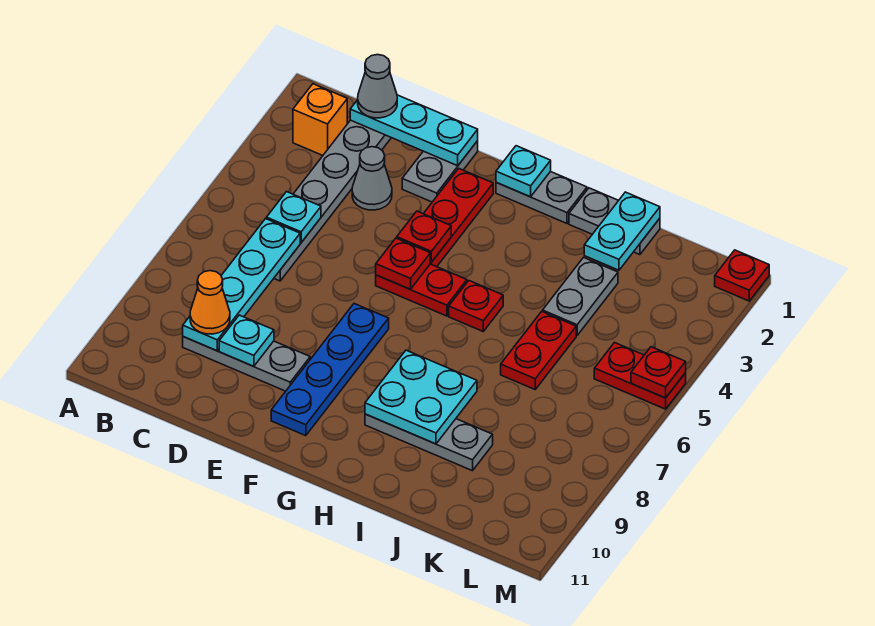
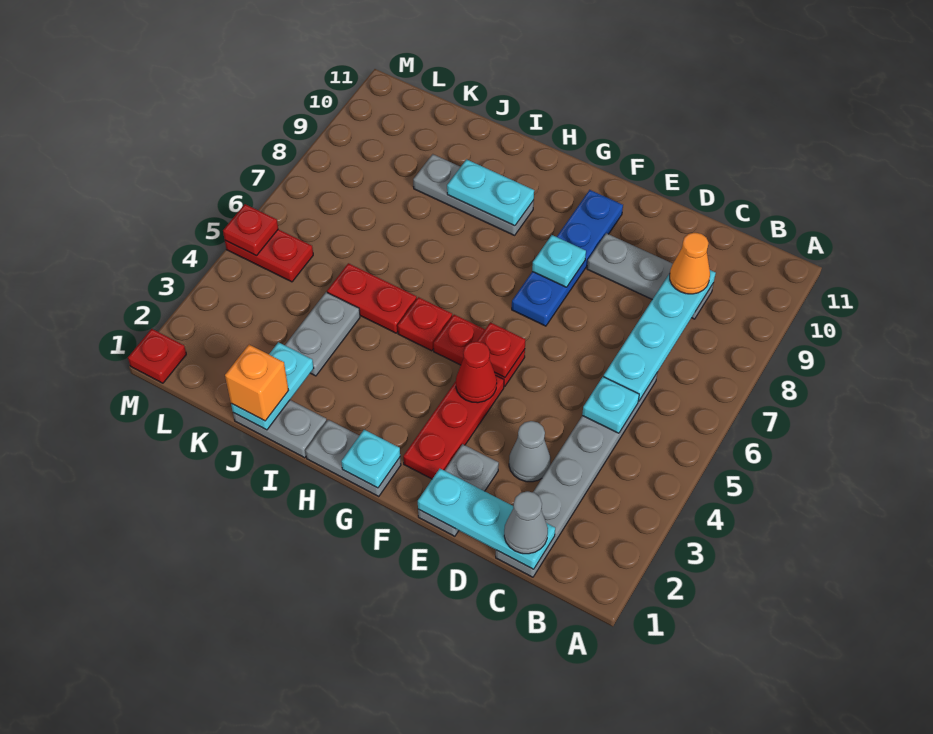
orange 1x1 brick [293,84,347,155] -> orange 1x1 brick moved to [225,345,289,421]
cyan 1x1 plate [219,315,274,366] -> cyan 1x1 plate moved to [532,235,586,287]
red 1x1 plate [397,211,451,262] -> red 1x1 cone [456,341,497,403]
cyan 2x2 plate [365,350,477,444] -> cyan 1x2 plate [447,159,534,226]
red 1x2 plate [501,312,576,389] -> red 1x2 plate turned to [327,263,417,333]

